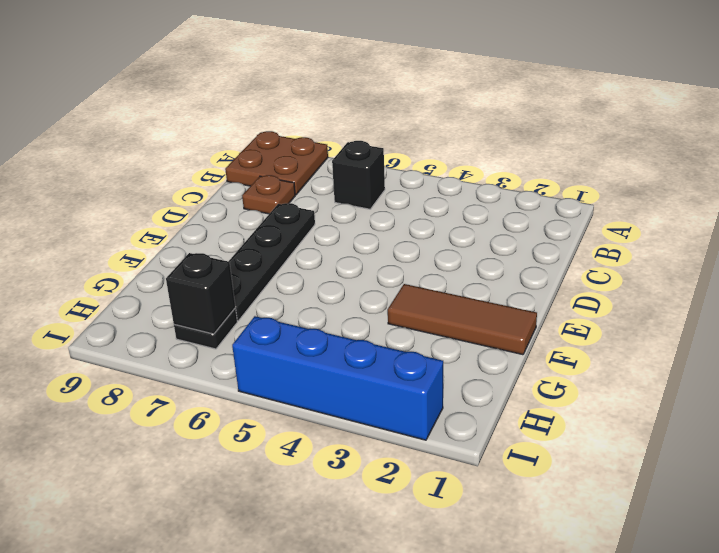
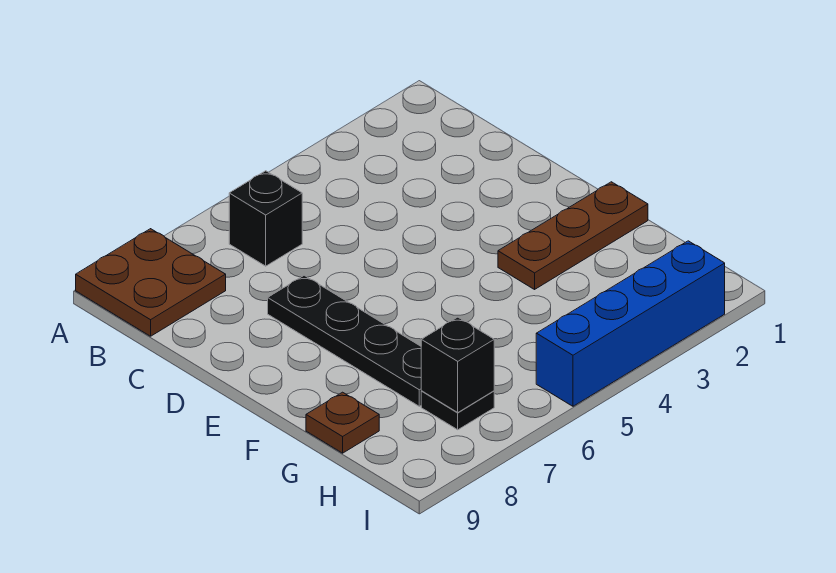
brown 1x1 plate [242,175,295,214] -> brown 1x1 plate moved to [306,392,379,453]
brown 1x3 tile [388,284,537,355] -> brown 1x3 plate [498,182,648,289]

